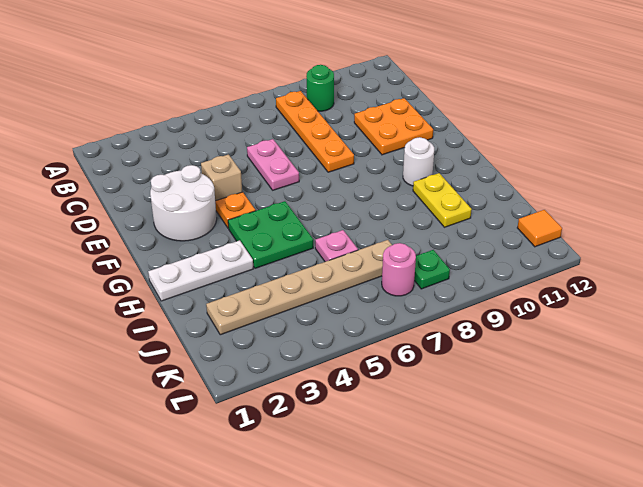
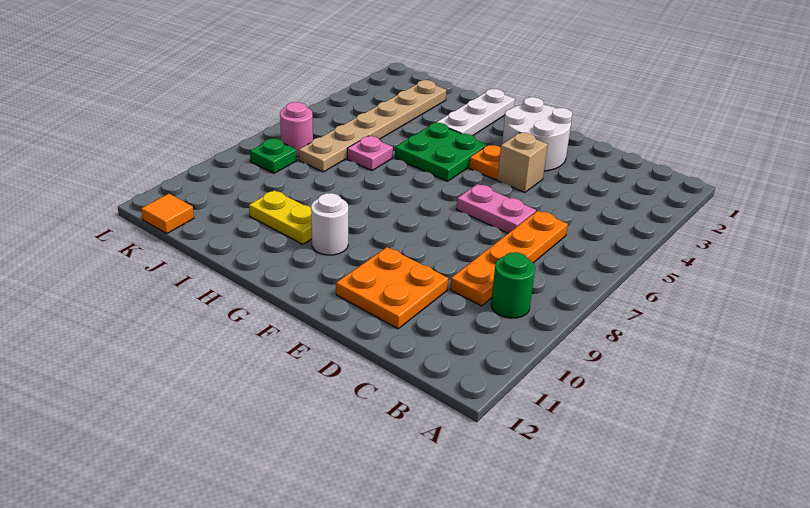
orange 1x4 plate [276,91,354,172] -> orange 1x4 plate turned to [450,211,568,306]

